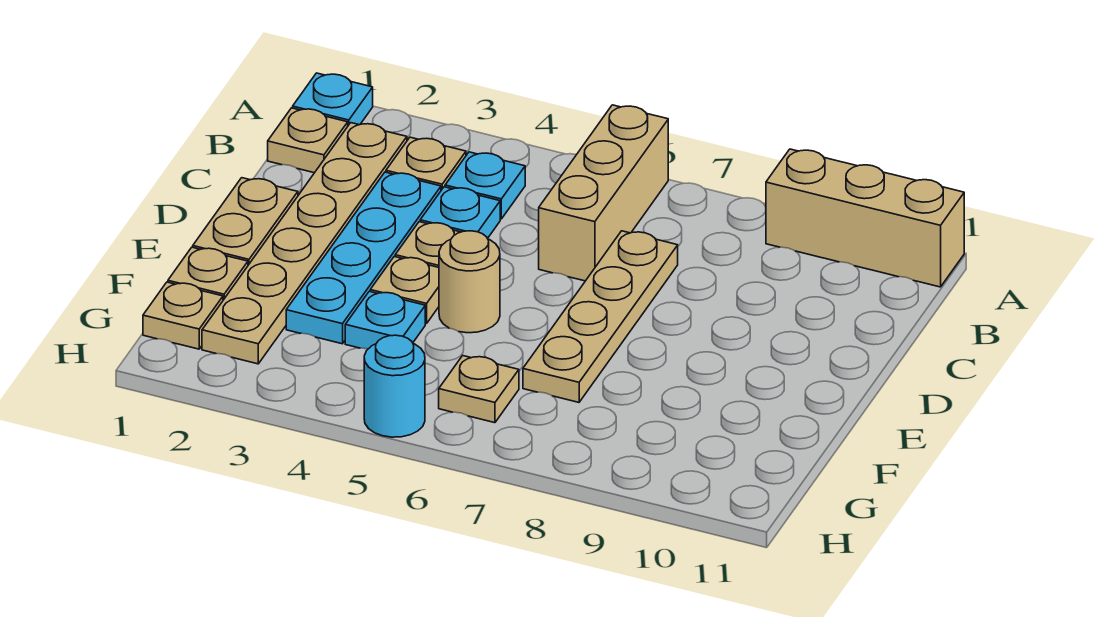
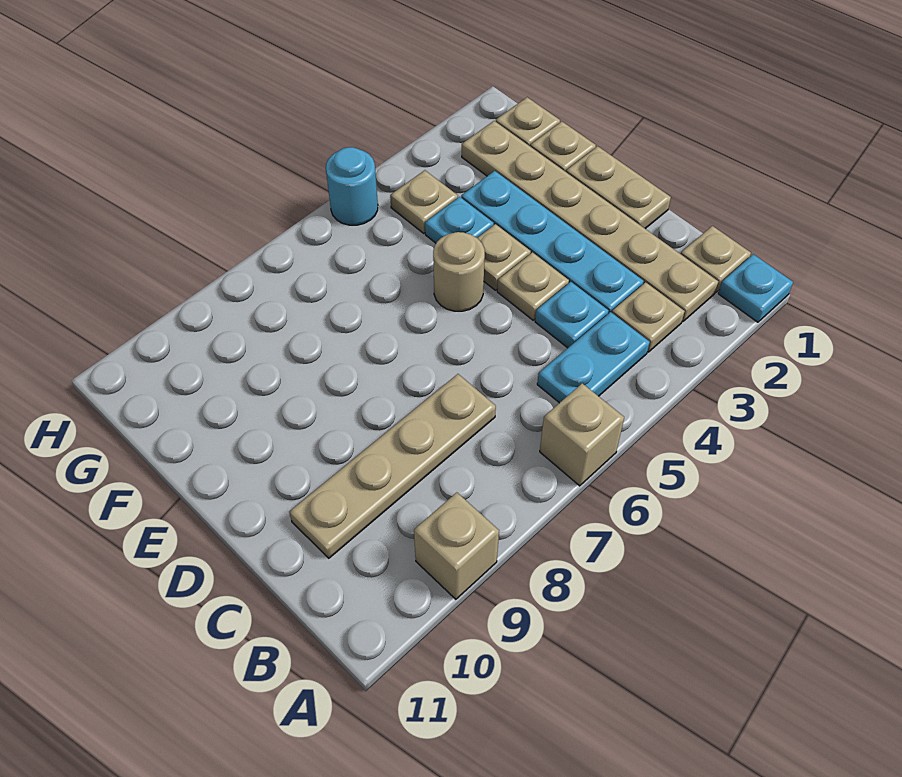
tan 1x3 brick [539,105,668,281] -> tan 1x1 brick [540,383,624,486]
tan 1x3 brick [766,149,964,287] -> tan 1x1 brick [414,493,499,599]
cyan 1x1 plate [445,152,525,219] -> cyan 1x2 plate [537,312,650,403]
tan 1x4 plate [523,231,678,402] -> tan 1x4 plate turned to [289,374,496,558]
tan 1x1 plate [439,356,519,423] -> tan 1x1 plate moved to [390,170,458,233]

